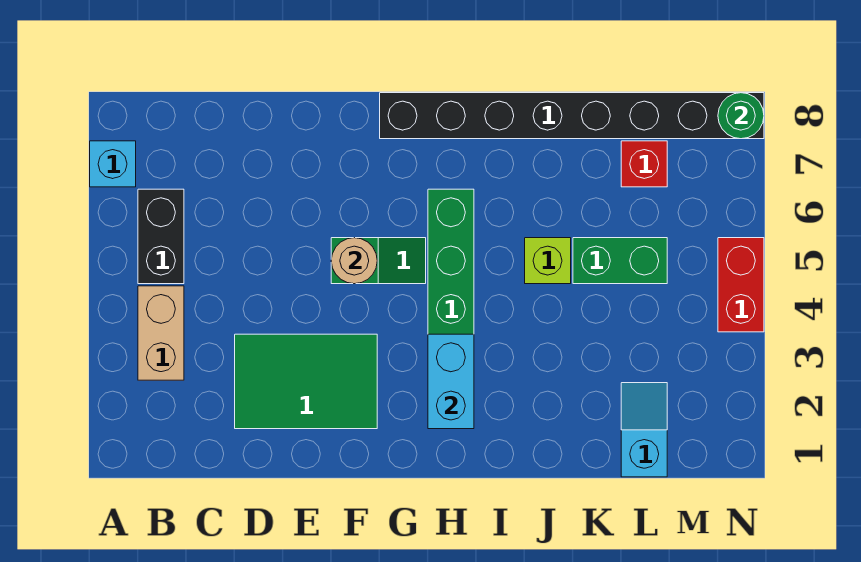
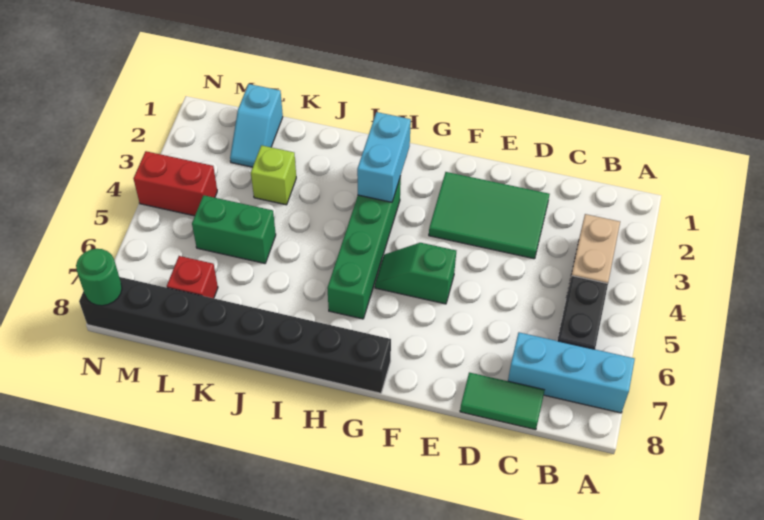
cyan 1x1 brick [90,141,136,187] -> cyan 1x3 brick [508,332,635,413]
none -> green 1x2 tile [460,372,545,430]
tan 1x1 round brick [331,238,377,284] -> none
lime 1x1 brick [525,238,571,284] -> lime 1x1 brick moved to [251,145,296,205]
red 1x2 brick [718,238,764,332] -> red 1x2 brick turned to [133,151,217,216]

